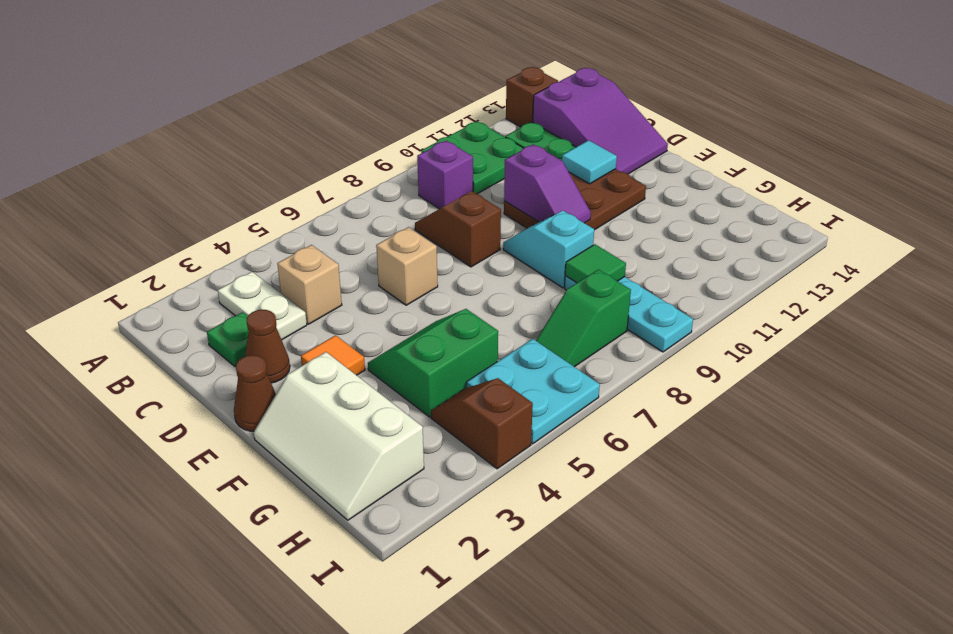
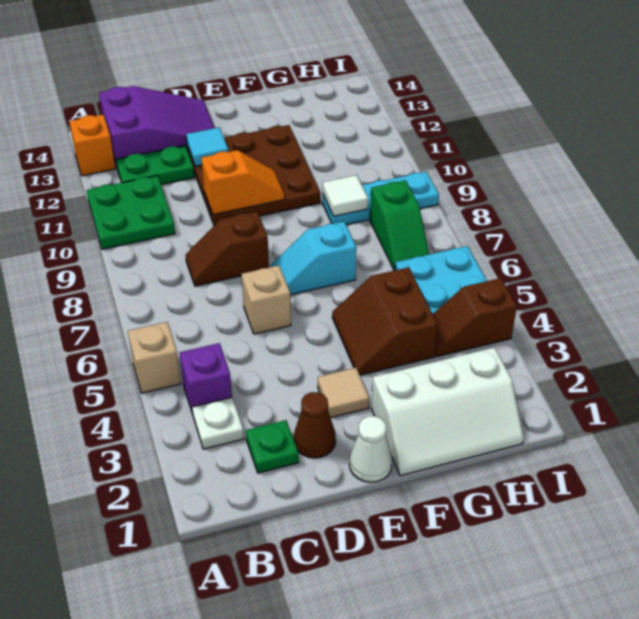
brown 1x1 brick [506,67,558,127] -> orange 1x1 brick [69,115,115,176]
white 1x2 plate [218,272,307,340] -> white 1x1 plate [192,397,244,449]
purple 1x1 brick [417,141,473,209] -> purple 1x1 brick moved to [180,343,232,414]
tan 1x1 brick [277,245,342,324] -> tan 1x1 brick moved to [128,322,181,393]
brown 2x3 plate [504,169,646,230] -> brown 3x3 plate [187,125,320,225]
purple 1x2 slope [504,144,591,223] -> orange 1x2 slope [201,150,284,215]
brown 1x1 cone [234,355,276,431] -> white 1x1 cone [349,416,392,482]
orange 1x1 tile [301,335,365,375] -> tan 1x1 tile [318,368,369,418]
cyan 1x2 slope [503,211,594,288] -> cyan 1x2 slope moved to [271,221,357,295]
green 2x2 slope [368,309,498,417] -> brown 2x2 slope [332,267,438,375]
green 1x1 tile [565,244,626,283] -> white 1x1 tile [323,175,368,216]

